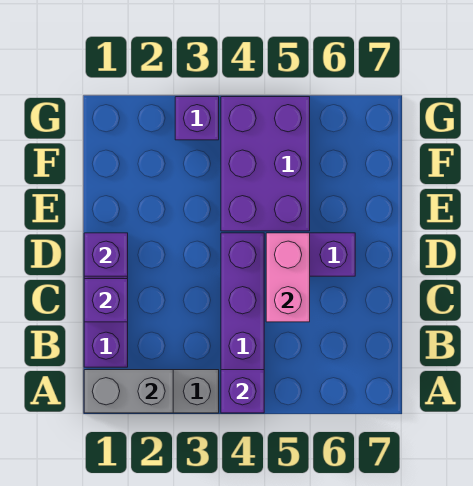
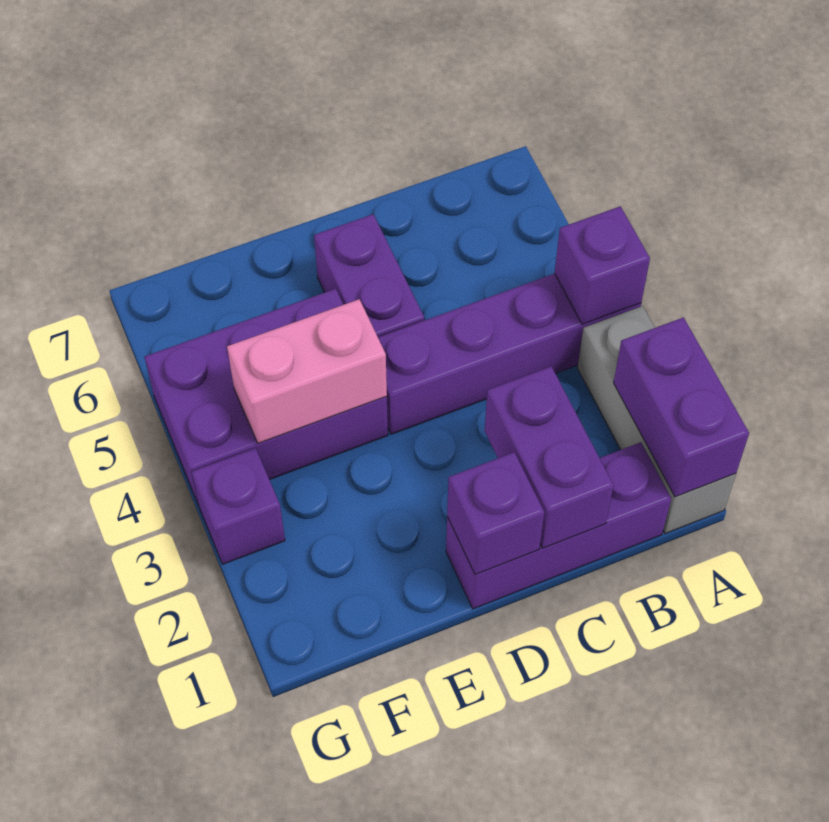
grey 1x2 brick [84,370,173,413] -> purple 1x2 brick [614,318,749,497]
purple 1x1 brick [84,279,128,322] -> purple 1x2 brick [485,366,614,548]
pink 1x2 brick [266,233,310,322] -> pink 1x2 brick moved to [227,299,387,443]

